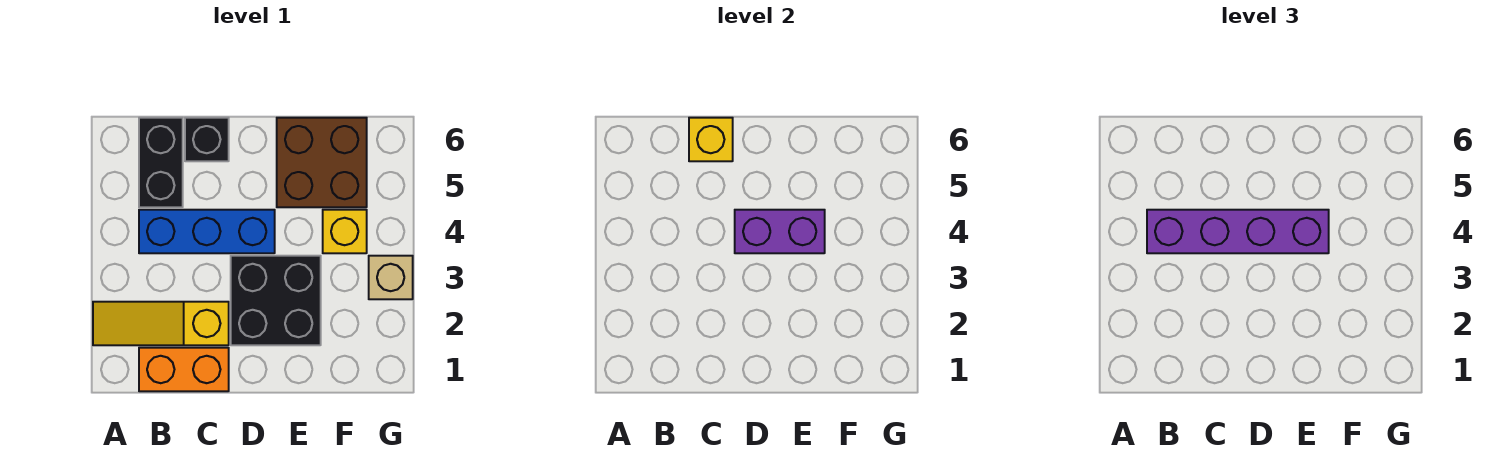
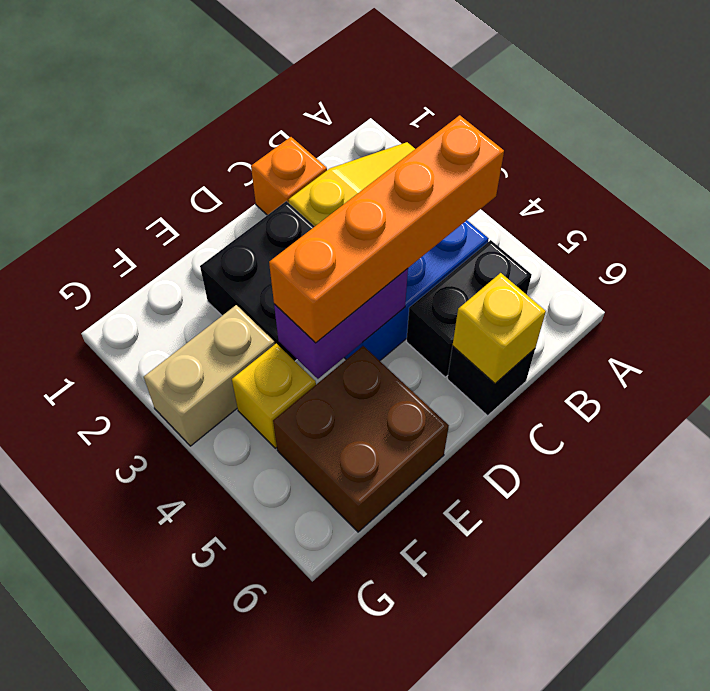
orange 1x2 brick [139,348,229,391] -> orange 1x1 brick [251,137,327,215]
purple 1x4 brick [1147,210,1329,253] -> orange 1x4 brick [269,115,504,343]
black 1x2 brick [139,118,183,207] -> black 1x2 brick turned to [406,240,532,377]
tan 1x1 brick [369,256,413,299] -> tan 1x2 brick [144,305,275,446]

